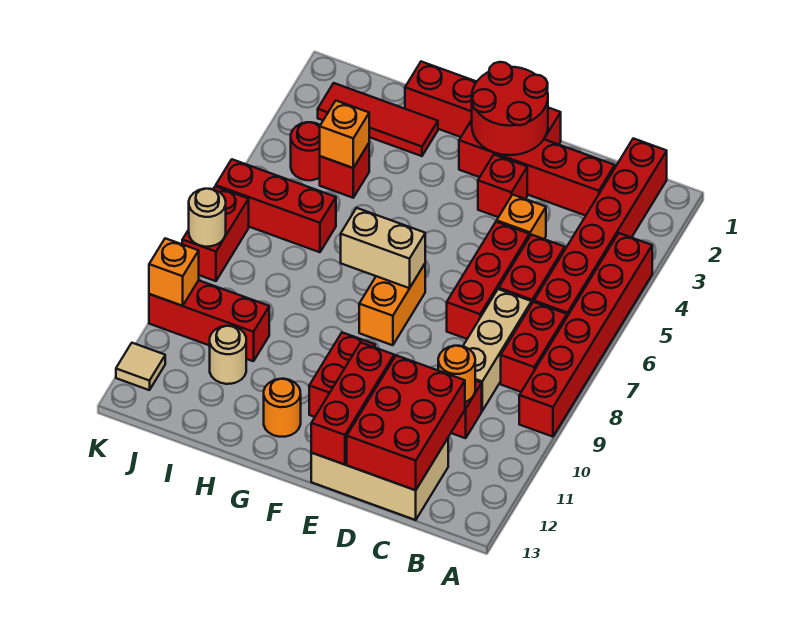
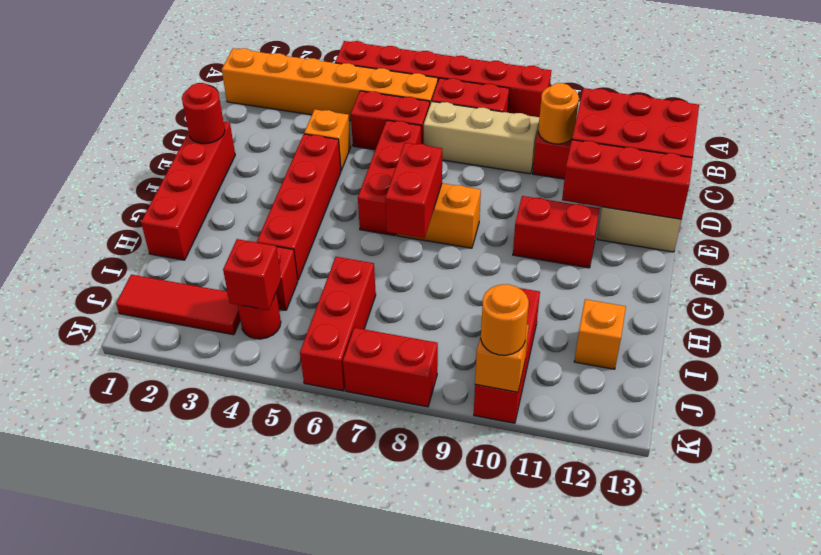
red 1x6 brick [534,138,667,316] -> orange 1x6 brick [222,48,438,121]
red 1x4 brick [459,120,615,216] -> red 1x4 brick moved to [257,134,341,280]
red 1x3 brick [447,222,529,339] -> red 1x3 brick turned to [358,120,421,236]
red 2x2 round brick [472,62,548,155] -> red 1x1 round brick [182,83,225,144]
red 1x1 brick [478,155,527,217] -> red 1x1 brick moved to [223,239,281,310]
tan 1x2 brick [341,208,425,288] -> red 1x2 brick [385,143,442,238]
orange 1x1 round brick [264,379,301,437] -> orange 1x1 round brick moved to [481,284,529,355]
red 1x3 tile [318,83,438,156] -> red 1x3 tile turned to [116,275,240,335]
orange 1x1 brick [320,101,369,168] -> orange 1x1 brick moved to [574,299,626,369]
tan 1x1 round brick [210,326,246,384] -> none
tan 1x1 round brick [189,189,226,247] -> none
tan 1x1 tile [116,343,165,390] -> none

